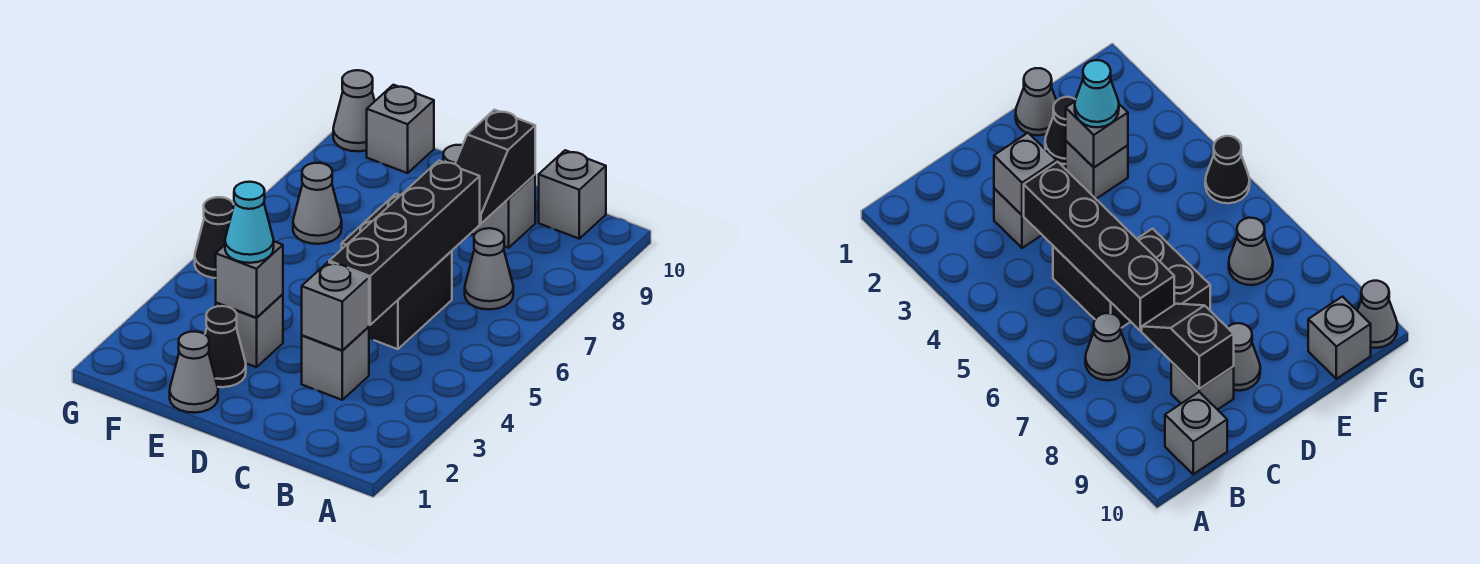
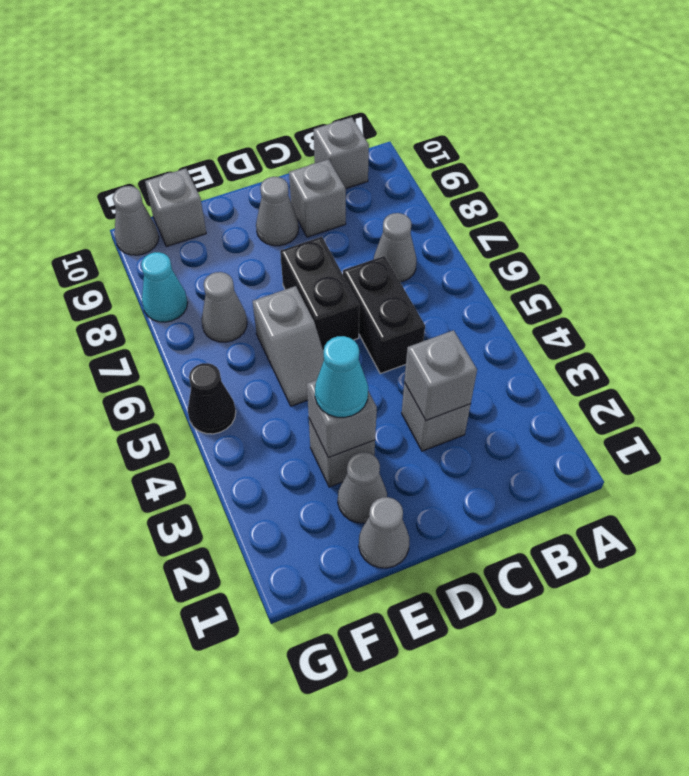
black 1x4 brick [329,161,480,325] -> none
black 1x2 slope [455,110,535,224] -> none
black 1x1 cone [205,306,246,387] -> grey 1x1 cone [338,452,387,523]
none -> grey 1x2 slope [253,286,324,406]
none -> cyan 1x1 cone [141,252,188,322]

